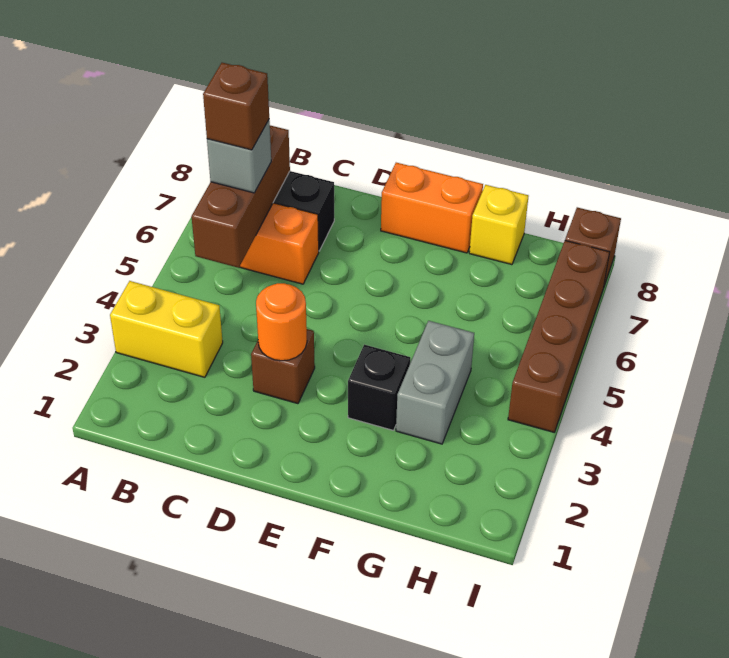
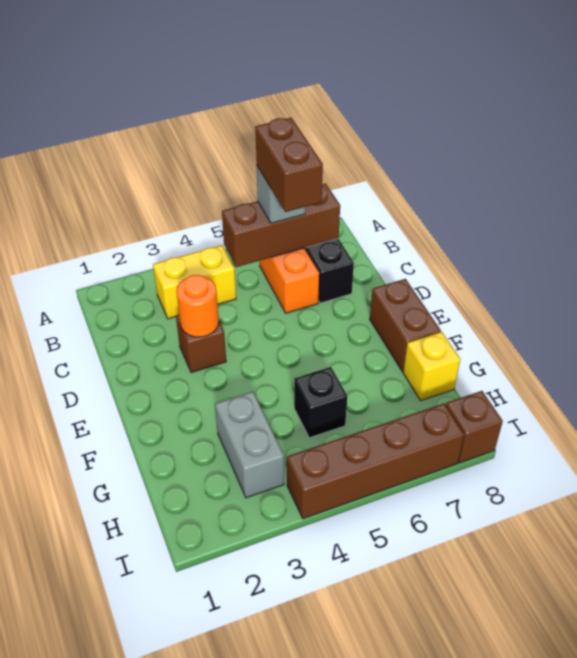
yellow 1x2 brick [110,281,223,377] -> yellow 1x2 brick turned to [153,245,236,319]
brown 1x1 brick [203,63,269,150] -> brown 1x2 brick [255,118,323,212]
orange 1x2 brick [381,163,483,253] -> brown 1x2 brick [370,279,441,372]
black 1x1 brick [348,345,410,430] -> black 1x1 brick moved to [294,367,347,438]
grey 1x2 brick [396,321,474,444] -> grey 1x2 brick turned to [215,392,284,498]

